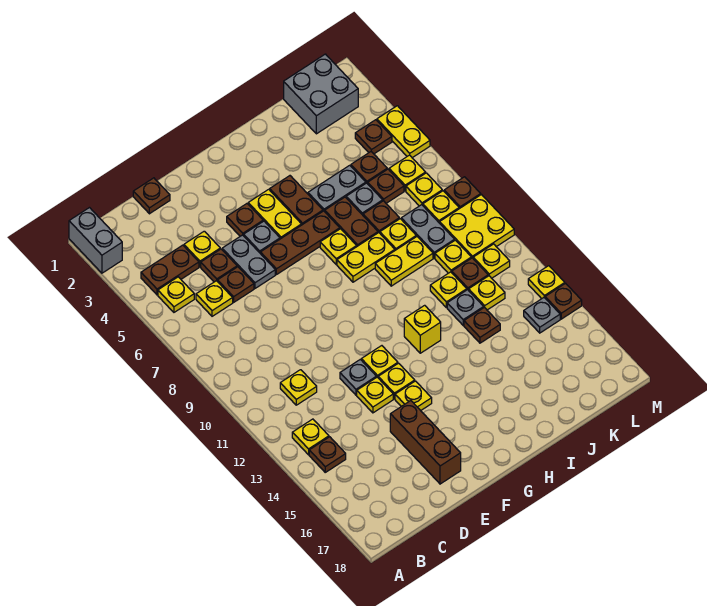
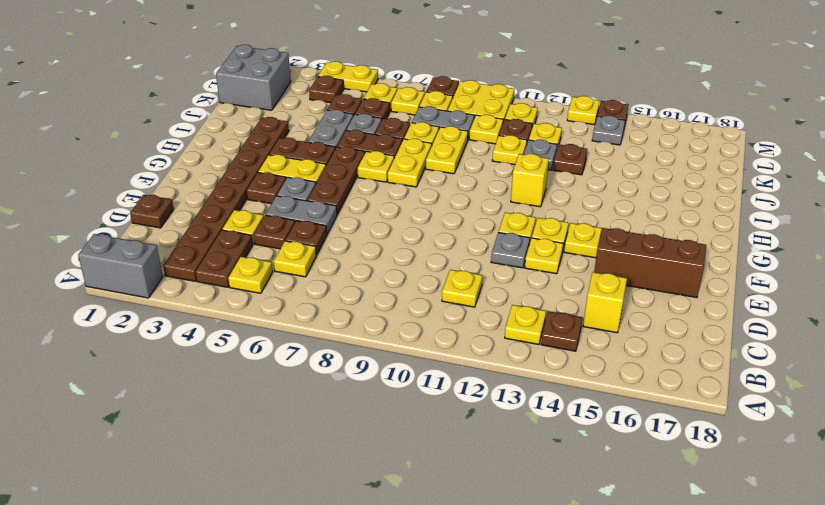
none -> brown 1x8 plate [163,117,289,281]
none -> yellow 1x1 brick [583,272,627,333]

